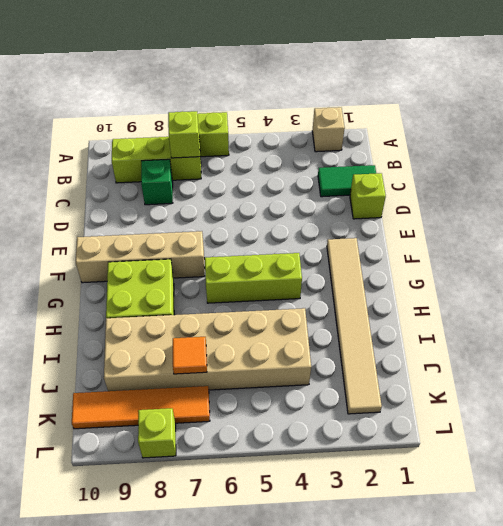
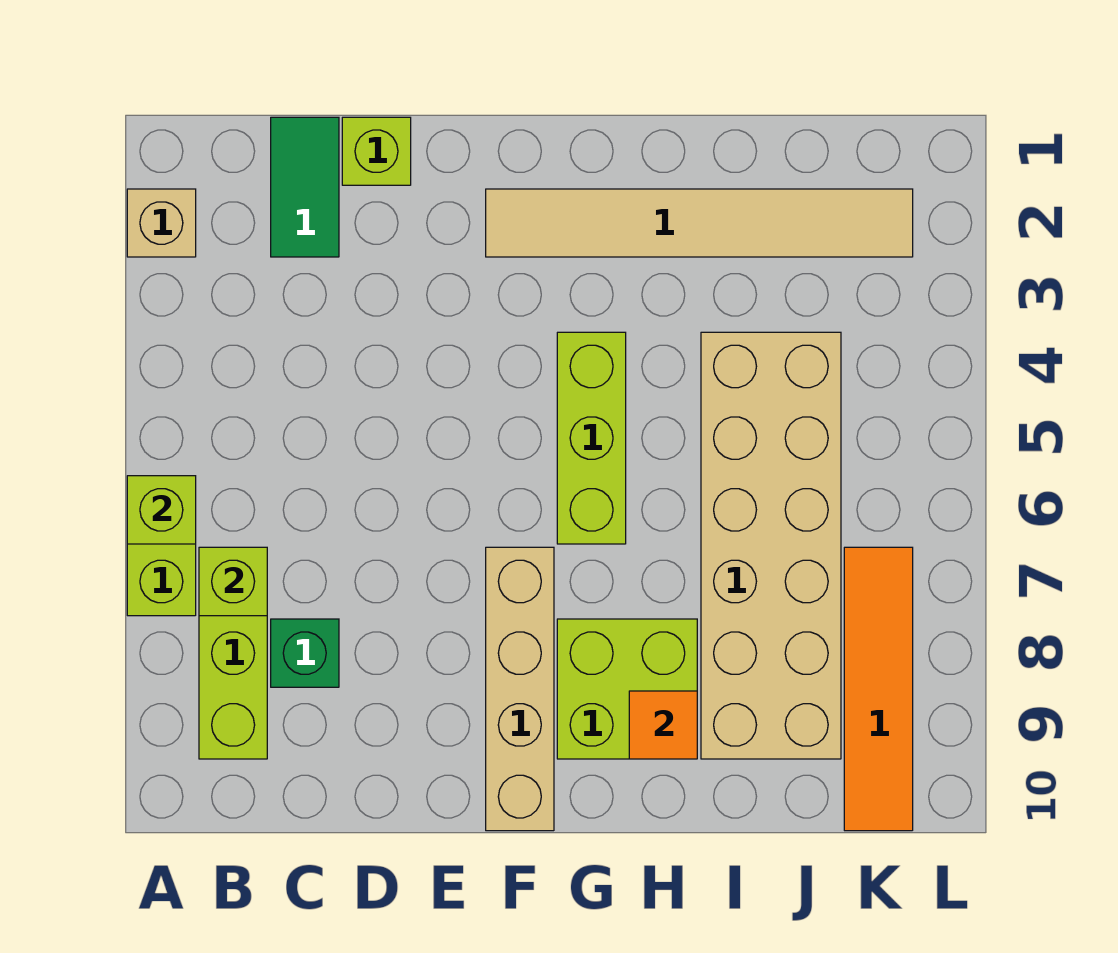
orange 1x1 tile [173,337,207,374] -> orange 1x1 tile moved to [629,691,697,759]
lime 1x1 brick [138,408,176,458] -> lime 1x1 brick moved to [127,476,196,544]

